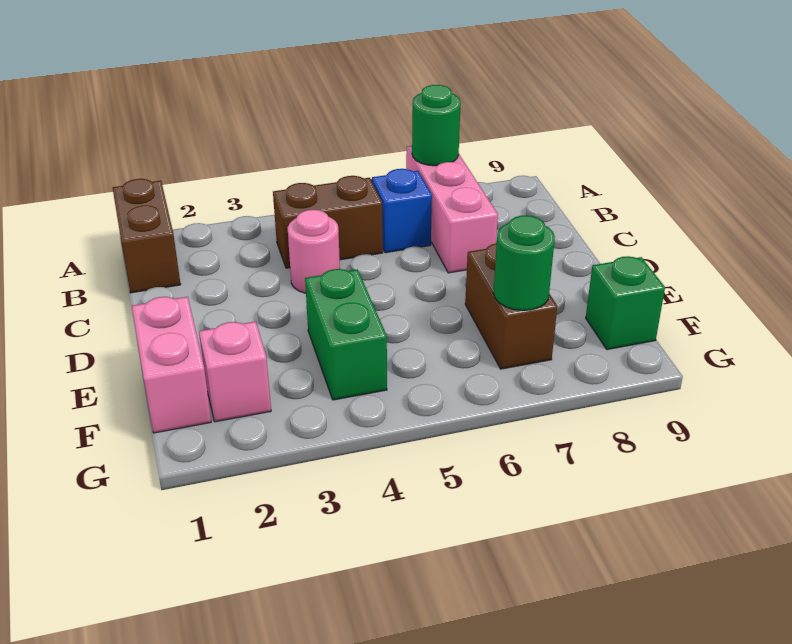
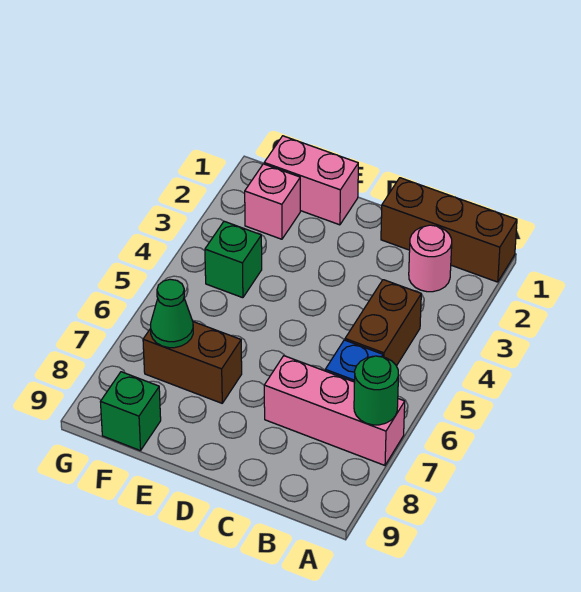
brown 1x2 brick [113,179,181,293] -> brown 1x3 brick [381,178,517,282]
pink 1x1 round brick [287,210,340,293] -> pink 1x1 round brick moved to [409,225,452,292]
green 1x2 brick [305,269,387,400] -> green 1x1 brick [205,221,262,298]
green 1x1 round brick [493,215,555,311] -> green 1x1 cone [151,279,193,348]

